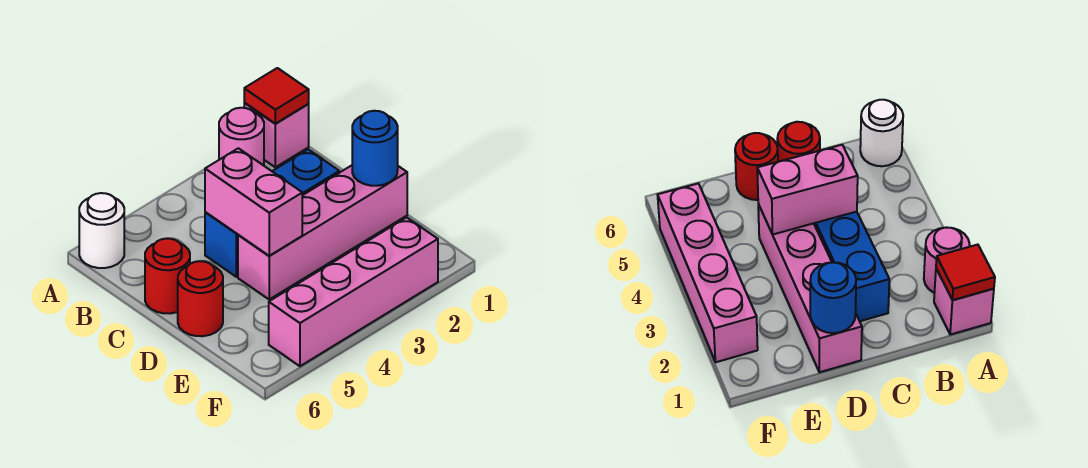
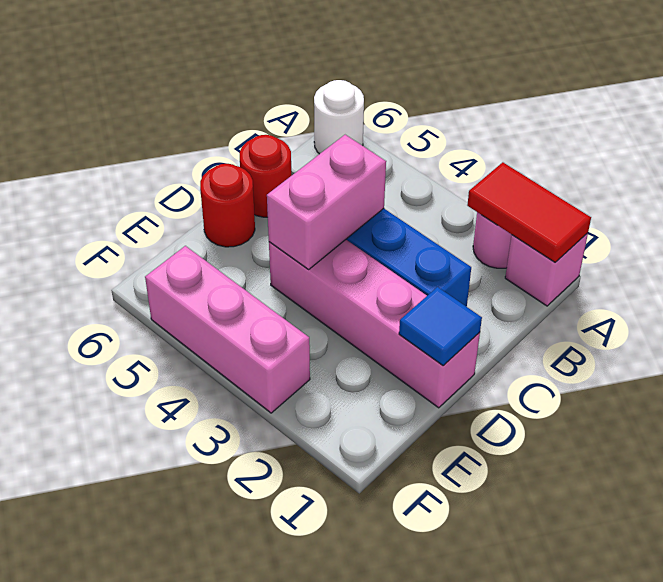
red 1x1 tile [244,68,309,124] -> red 1x2 tile [467,162,591,262]
blue 1x1 round brick [352,111,398,186] -> blue 1x1 tile [399,287,482,366]
pink 1x4 brick [269,217,438,366] -> pink 1x3 brick [145,246,310,413]

